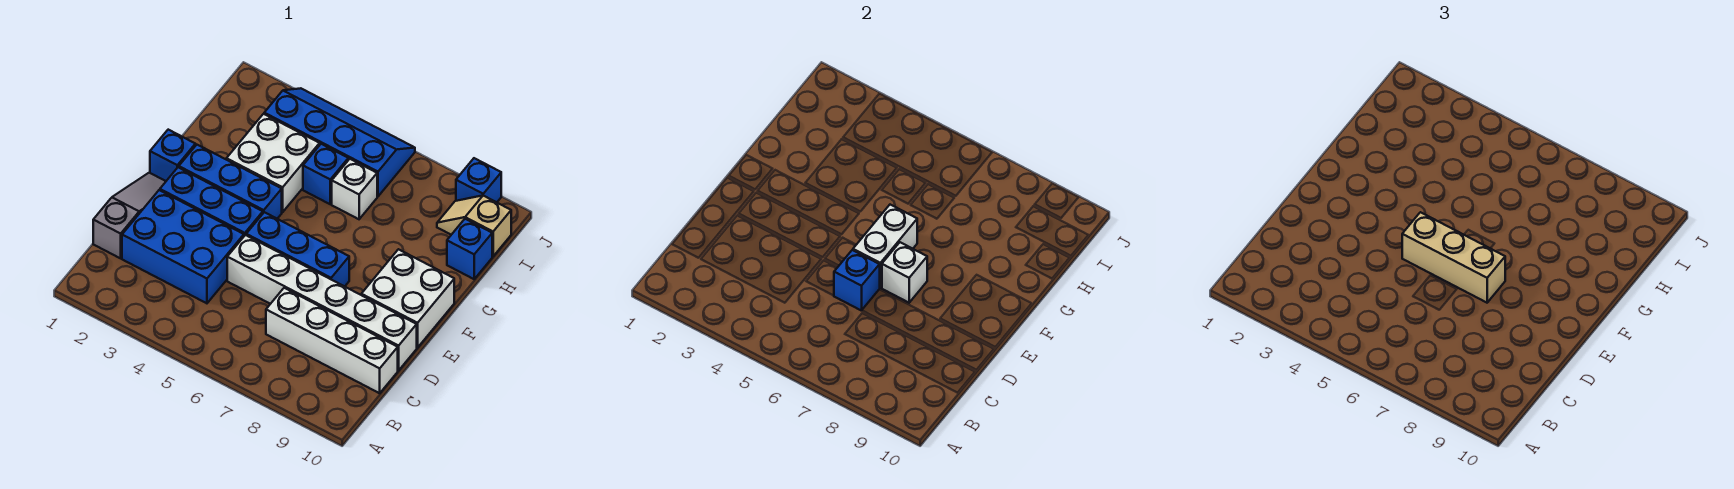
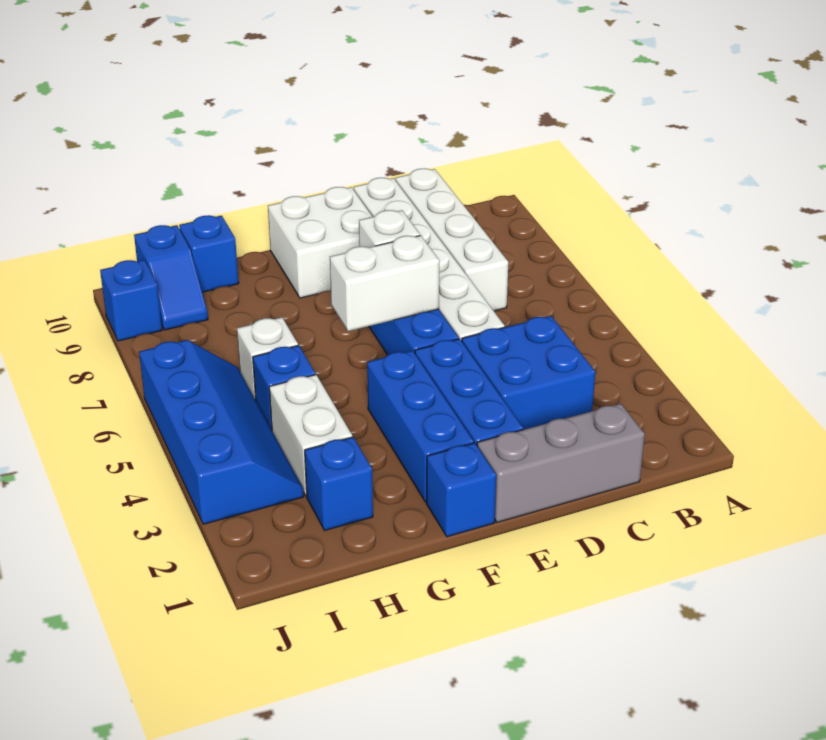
grey 1x3 slope [93,173,166,258] -> grey 1x3 brick [477,404,645,522]
blue 2x3 brick [122,190,244,303] -> blue 2x2 brick [462,316,595,430]
blue 1x1 brick [834,250,880,311] -> blue 1x1 brick moved to [305,437,373,530]
tan 1x3 brick [1402,212,1505,303] -> none
white 2x2 brick [227,114,320,212] -> white 1x2 brick [269,375,352,496]
blue 2x4 slope [264,88,415,196] -> blue 2x4 slope turned to [139,340,304,524]
tan 1x2 slope [437,196,511,256] -> blue 1x2 slope [134,225,208,330]

